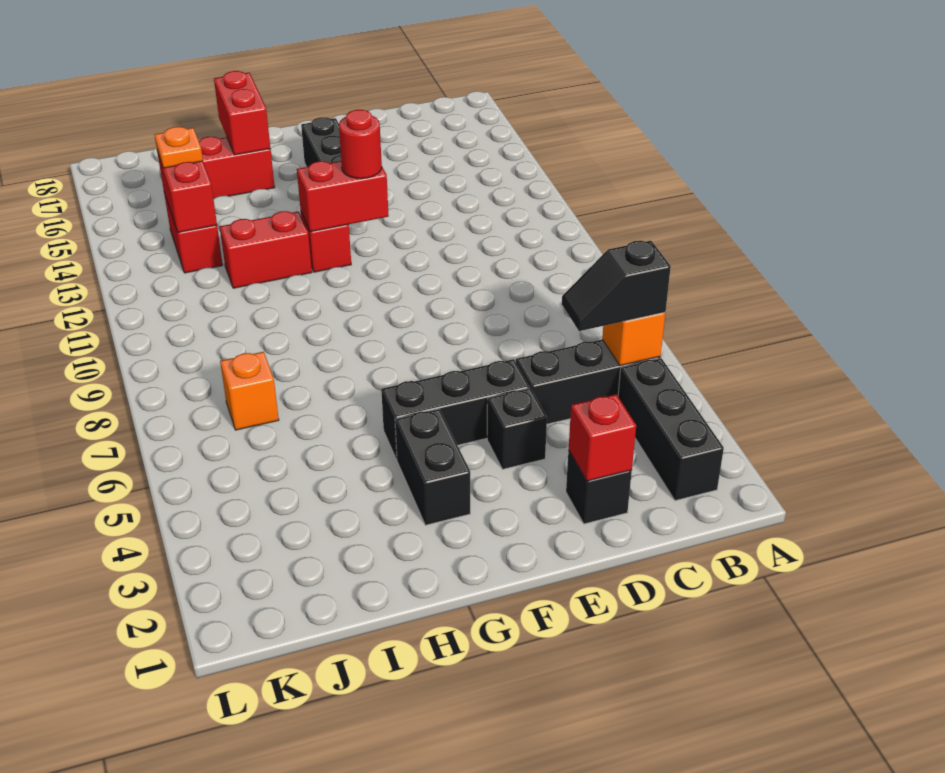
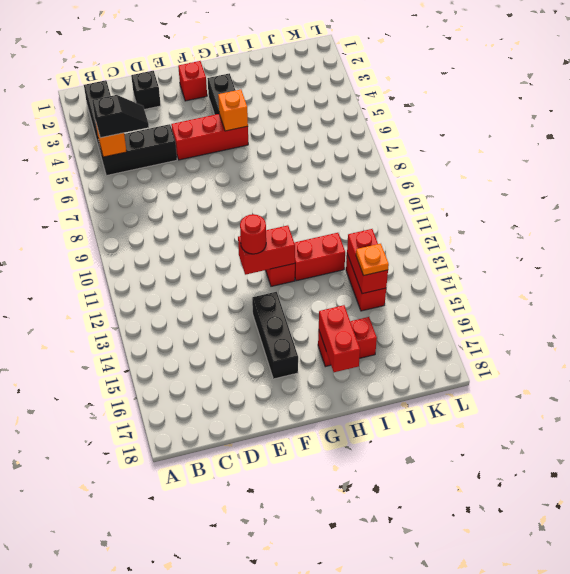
red 1x1 brick [569,394,636,481] -> red 1x1 brick moved to [178,61,207,101]
black 1x1 brick [487,388,547,469] -> none
black 1x3 brick [381,359,530,459] -> red 1x3 brick [171,114,248,160]
orange 1x1 brick [220,352,279,430] -> orange 1x1 brick moved to [218,90,248,131]

